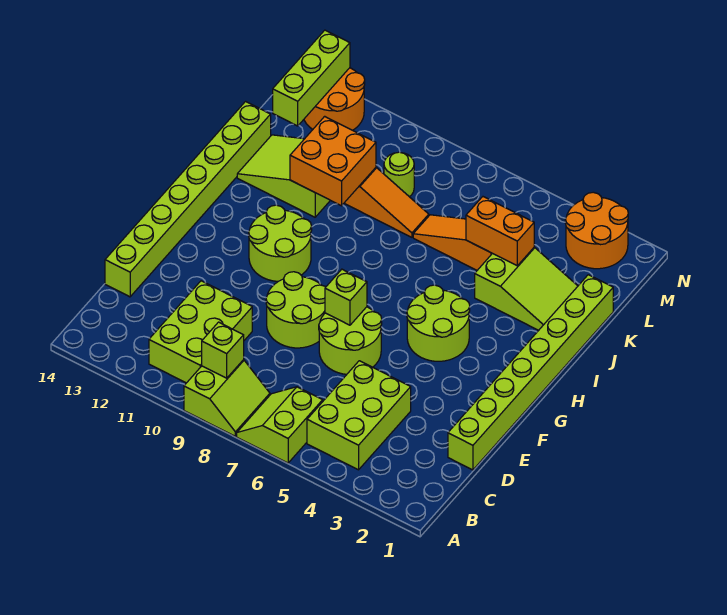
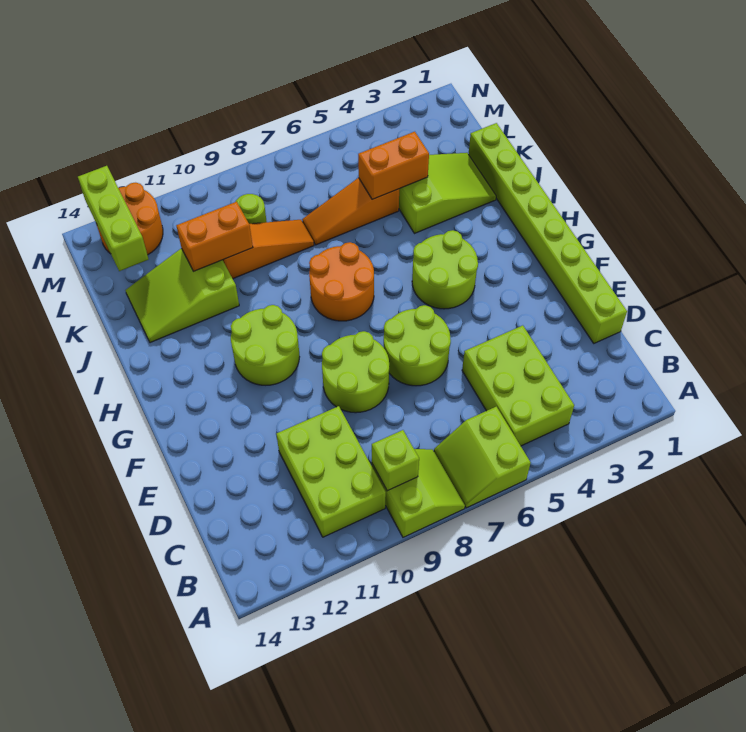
lime 1x8 brick [105,102,271,297] -> none
lime 1x1 brick [325,269,367,325] -> none
orange 2x2 brick [290,116,376,206] -> orange 1x2 brick [176,202,253,271]
orange 2x2 round brick [565,192,628,269] -> orange 2x2 round brick moved to [309,242,374,321]

